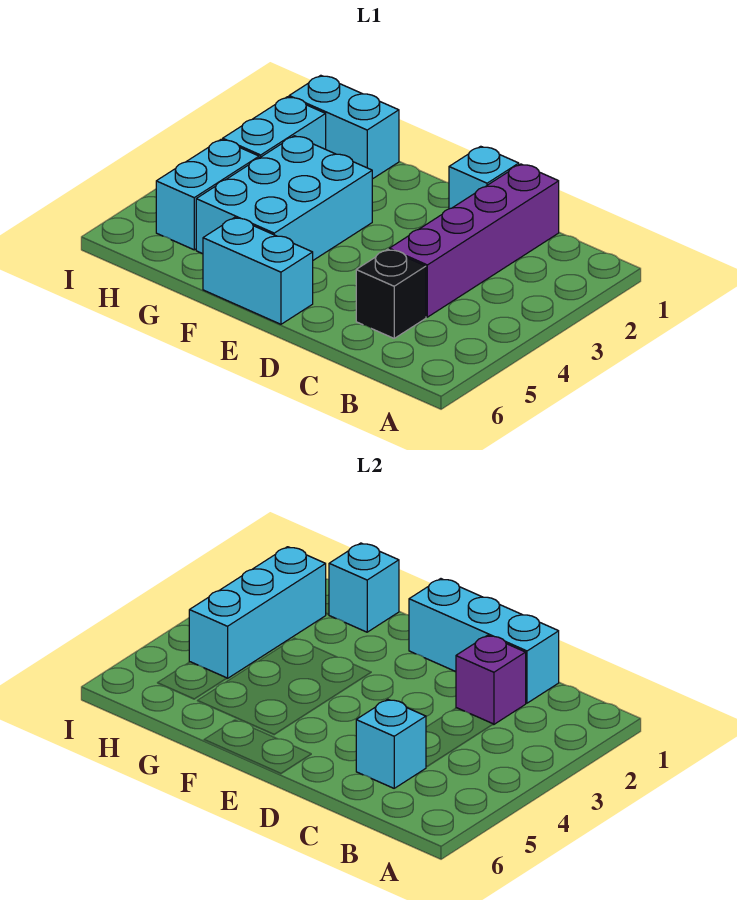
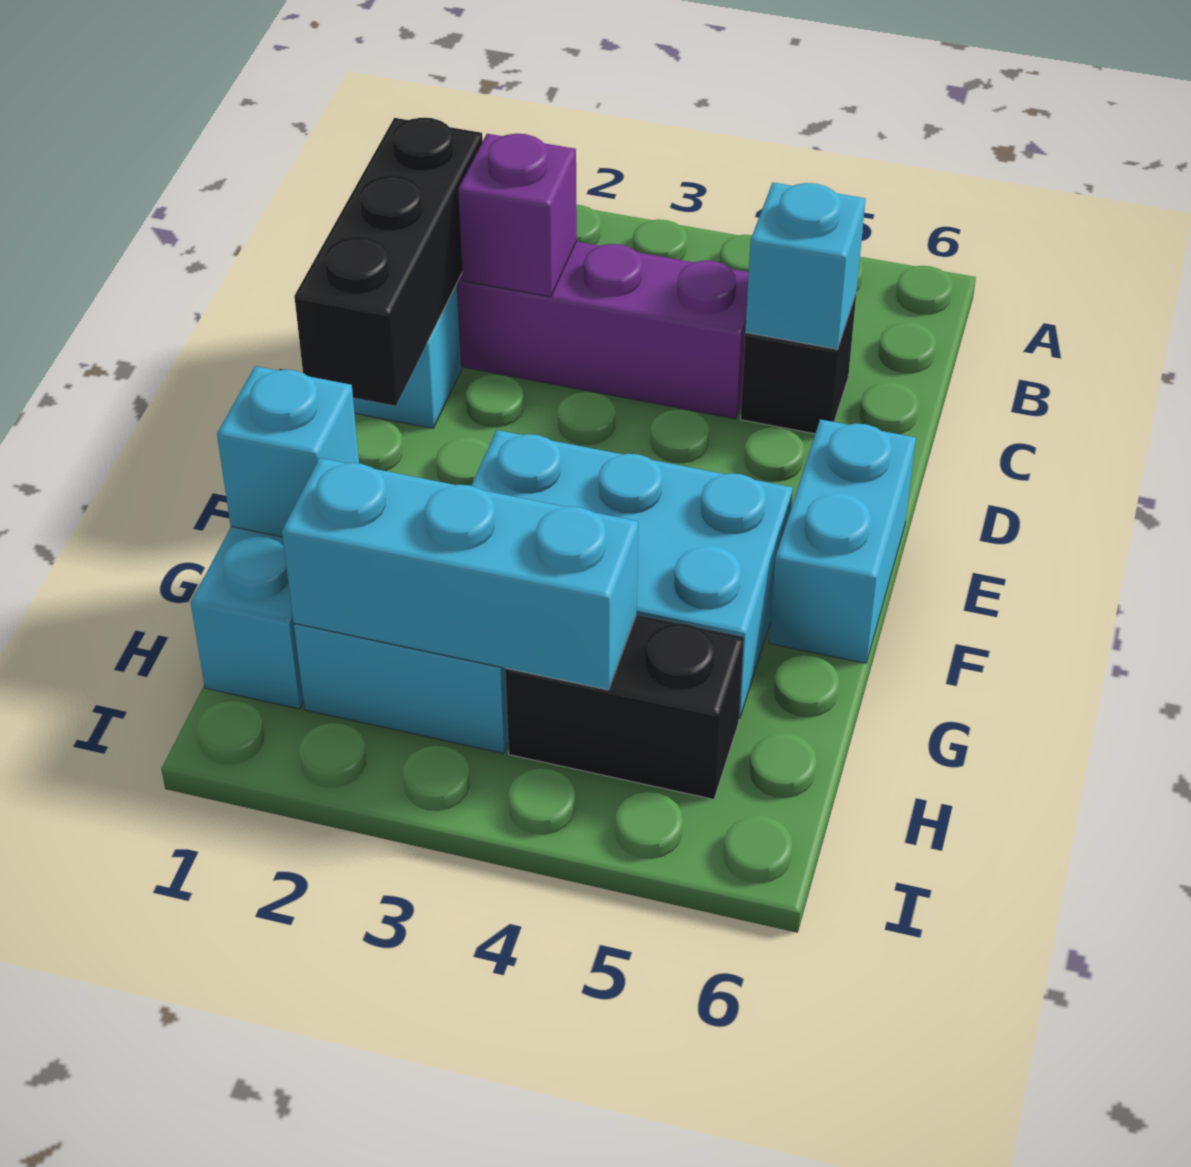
cyan 1x3 brick [409,579,559,703] -> black 1x3 brick [294,118,483,406]
cyan 1x2 brick [156,139,259,250] -> black 1x2 brick [505,615,744,799]

